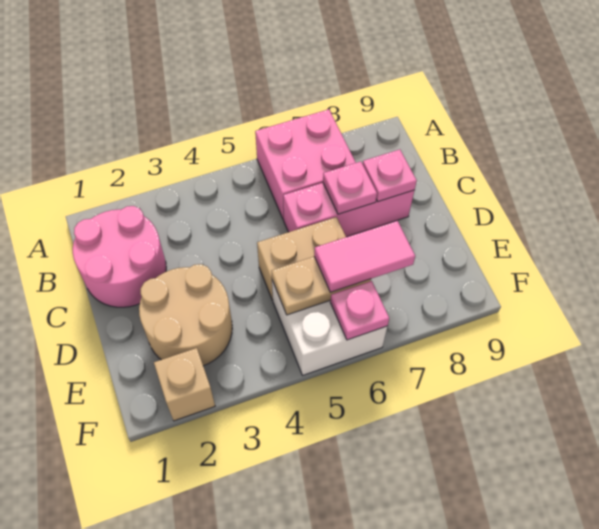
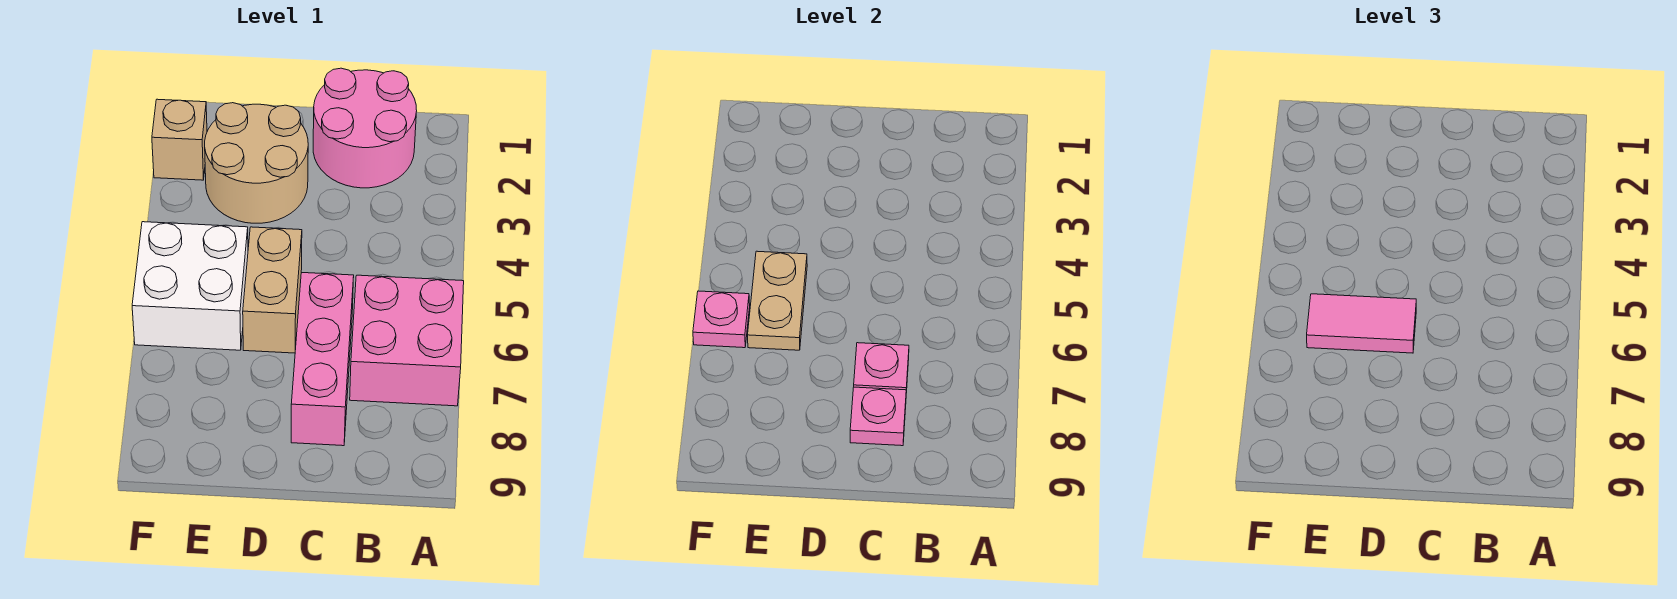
pink 1x2 tile [314,221,415,292] -> pink 1x2 tile turned to [1307,294,1416,353]

